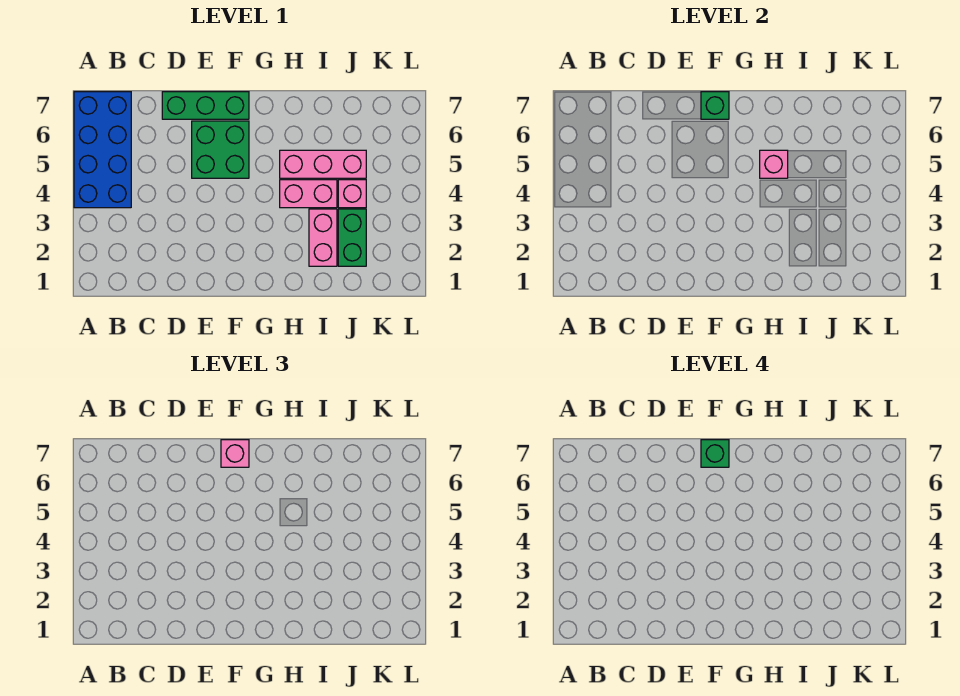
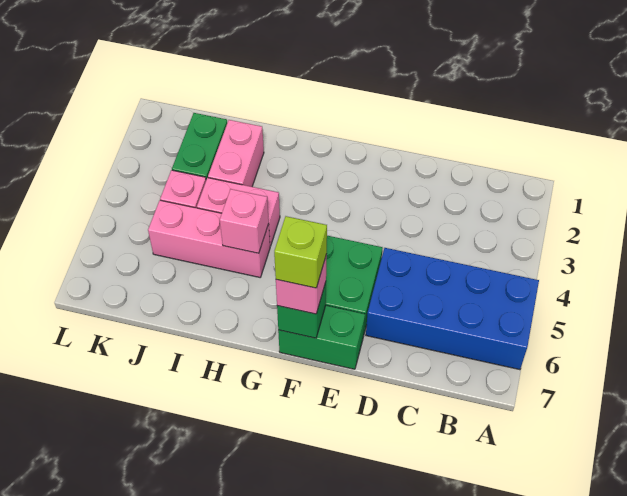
blue 2x4 brick [74,92,131,208] -> blue 2x4 brick turned to [366,248,539,370]
green 1x3 brick [162,92,249,119] -> green 1x2 brick [278,306,365,369]
green 1x1 brick [701,440,729,467] -> lime 1x1 brick [274,216,327,288]

